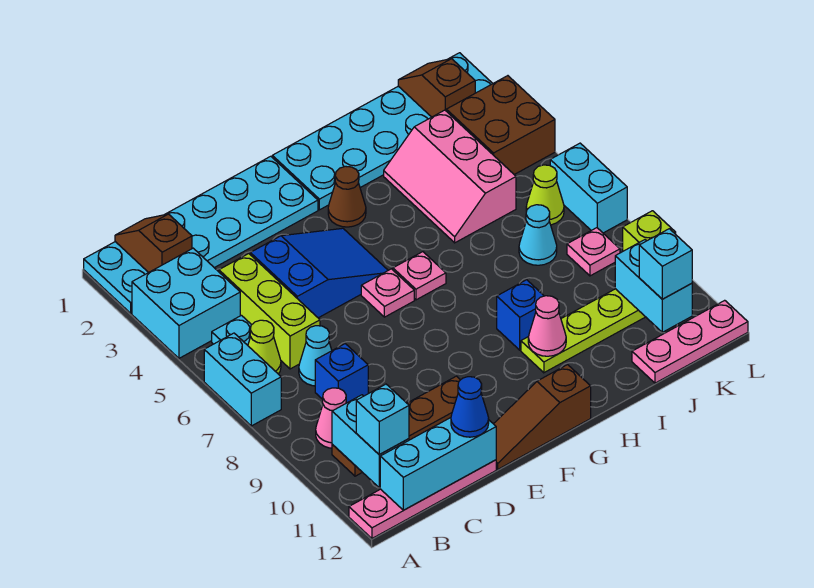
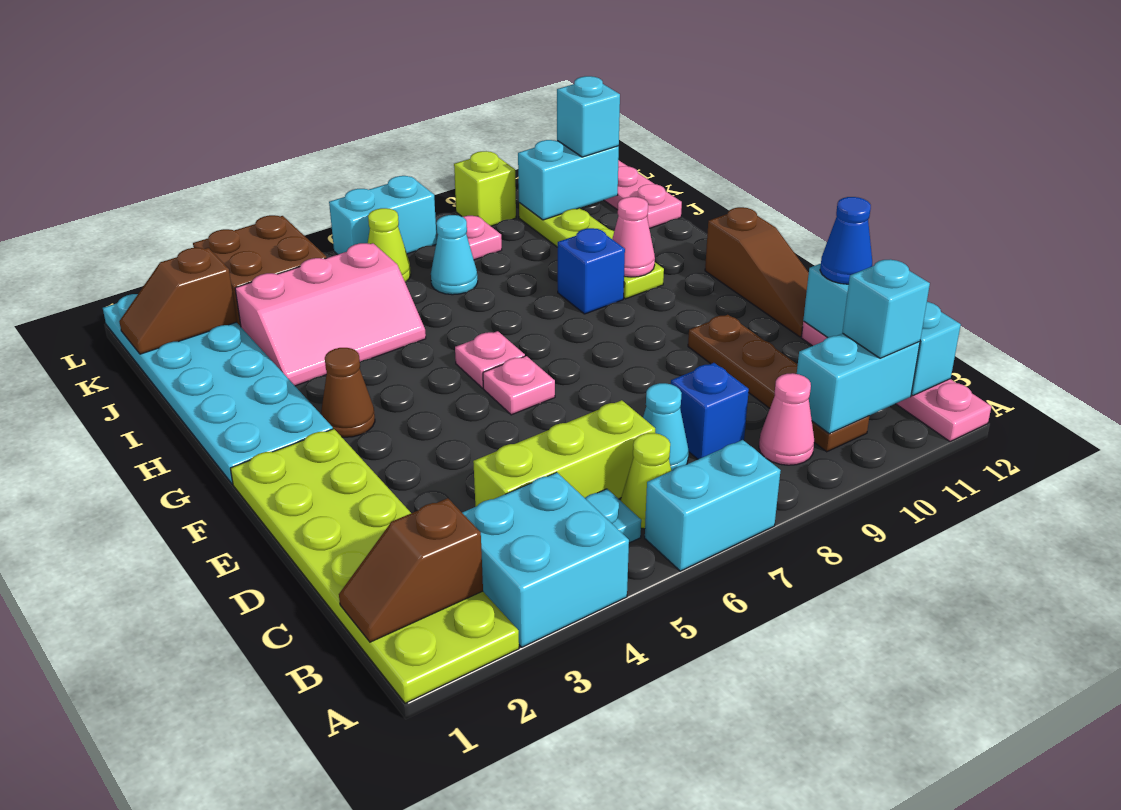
cyan 2x6 plate [84,156,318,313] -> lime 2x6 plate [230,429,519,703]
blue 2x3 slope [250,228,388,318] -> none

